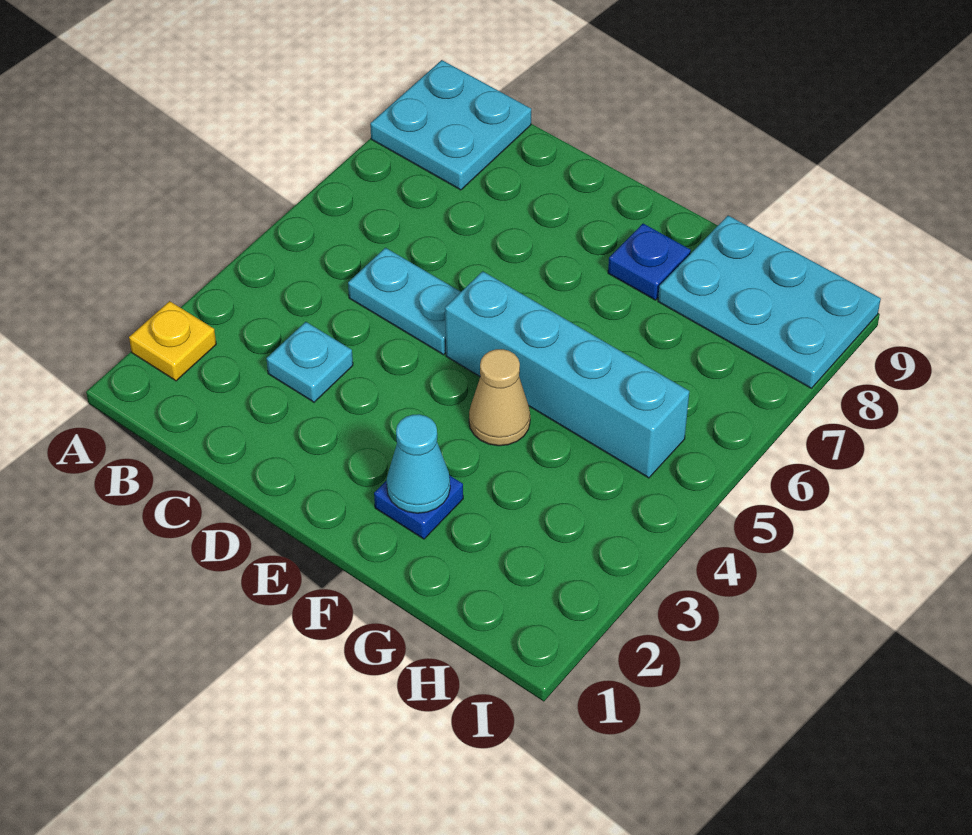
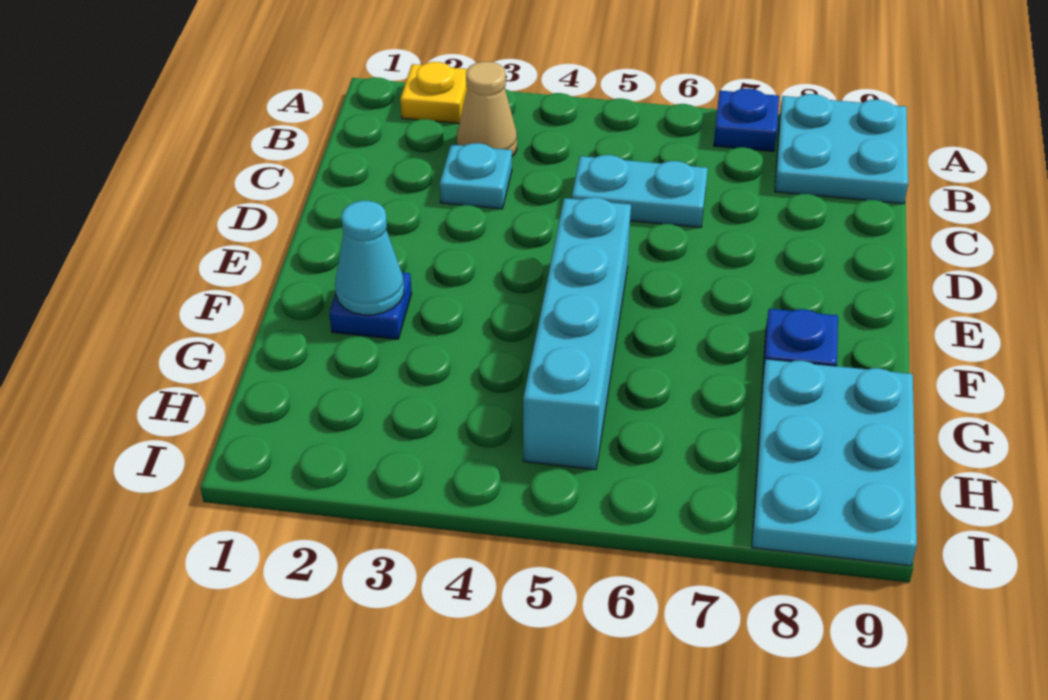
none -> blue 1x1 plate [714,89,779,152]
cyan 1x2 plate [348,248,460,355] -> cyan 1x2 plate turned to [572,155,708,228]
tan 1x1 cone [469,349,530,446] -> tan 1x1 cone moved to [457,62,517,156]

